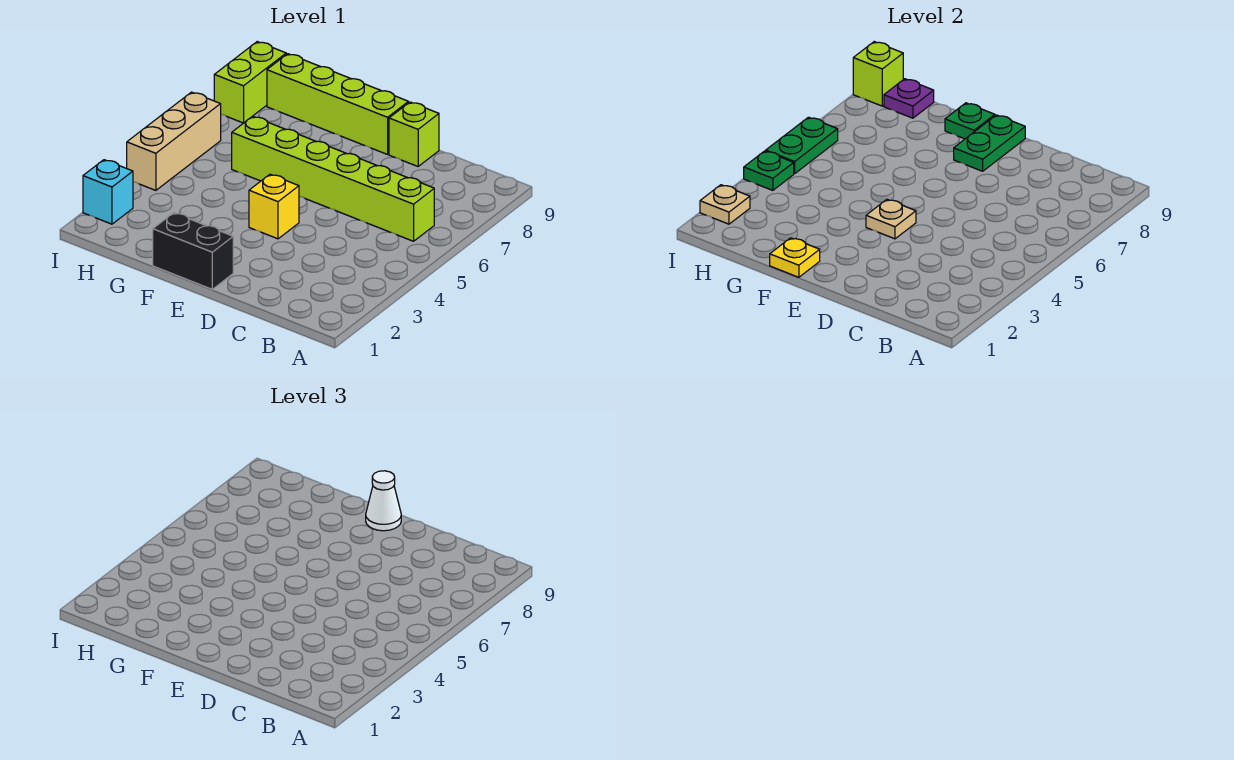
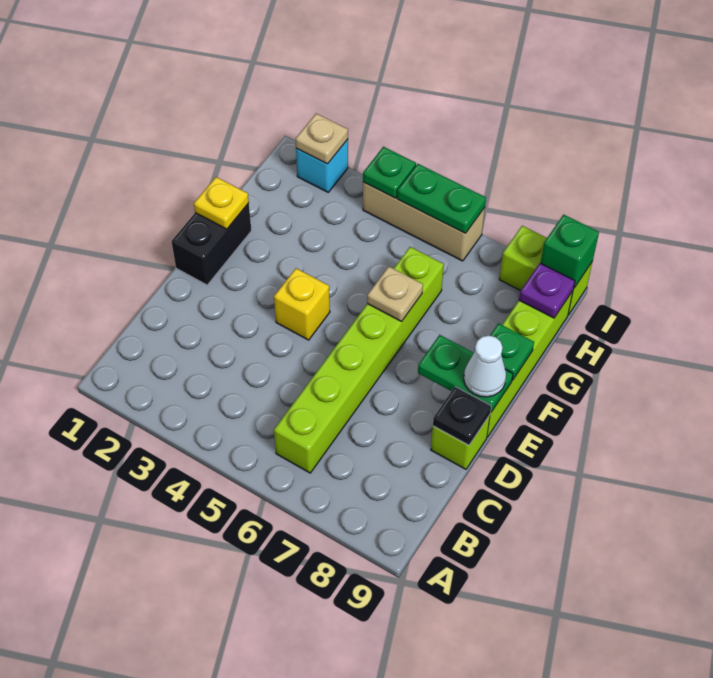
none -> black 1x1 plate [433,387,491,445]
tan 1x1 plate [866,199,916,239] -> tan 1x1 plate moved to [367,266,423,321]
lime 1x1 brick [853,42,903,106] -> green 1x1 brick [541,215,599,288]

